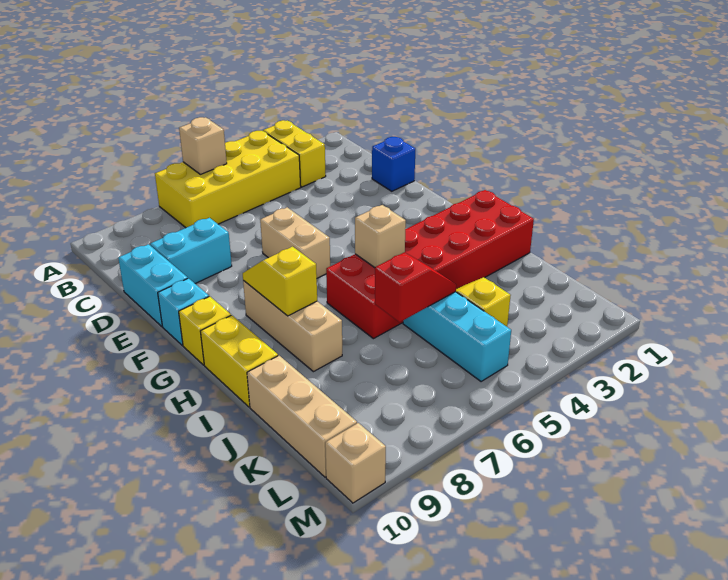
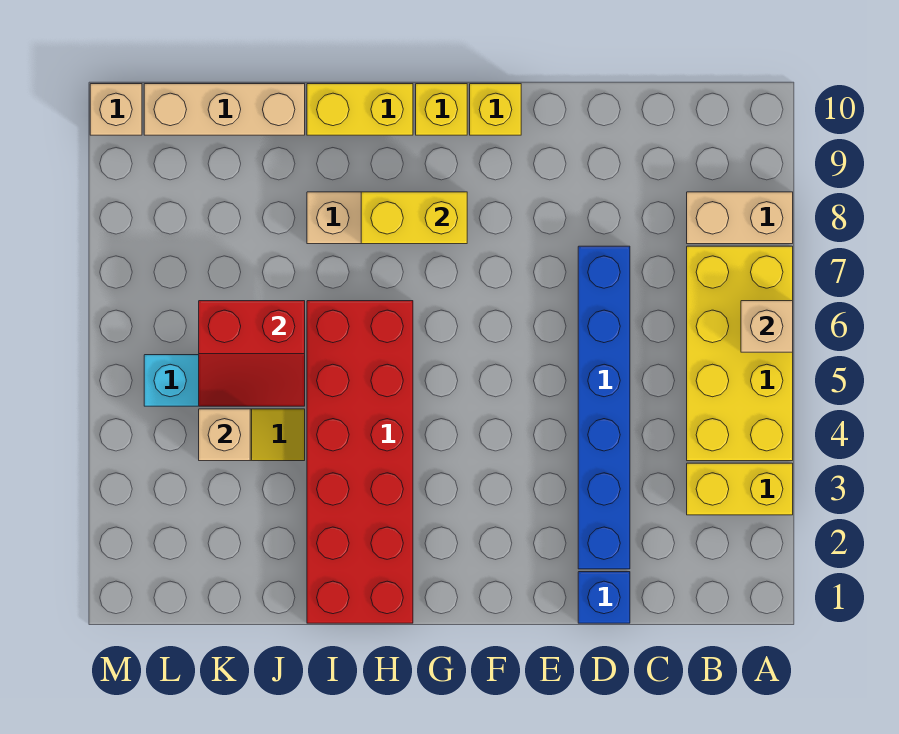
none -> blue 1x6 brick [578,246,630,569]
cyan 1x2 brick [150,218,232,283] -> none
cyan 1x2 brick [118,244,188,326] -> none
tan 1x2 brick [260,207,330,278] -> tan 1x2 brick moved to [687,192,793,244]
cyan 1x1 brick [158,278,209,345] -> yellow 1x1 brick [470,84,521,135]
yellow 1x2 slope [243,247,317,316] -> yellow 1x2 brick [361,192,467,244]
tan 1x1 brick [355,205,406,268] -> tan 1x1 brick moved to [199,409,250,461]
red 1x2 slope [375,252,456,322] -> red 2x2 slope [199,301,305,406]

